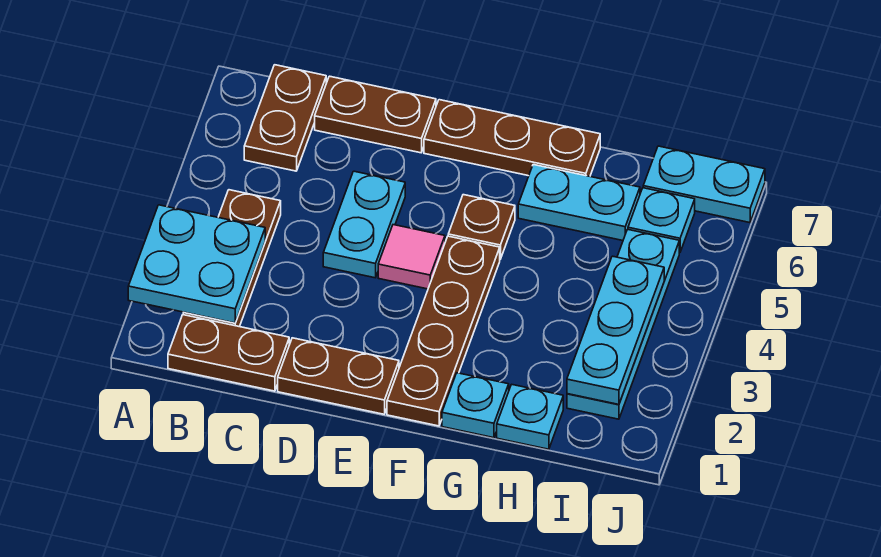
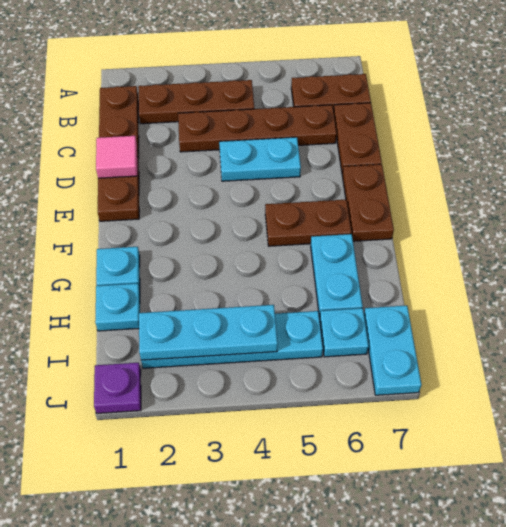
cyan 2x2 plate [128,205,265,323] -> none
pink 1x1 tile [378,225,445,289] -> pink 1x1 tile moved to [96,136,137,178]
brown 1x3 plate [424,100,600,176] -> brown 1x2 plate [342,164,394,241]
brown 1x4 plate [387,236,500,426] -> brown 1x4 plate moved to [178,105,337,152]
brown 1x1 plate [448,195,515,259] -> brown 1x2 plate [265,200,351,246]
none -> purple 1x1 plate [94,363,141,413]

